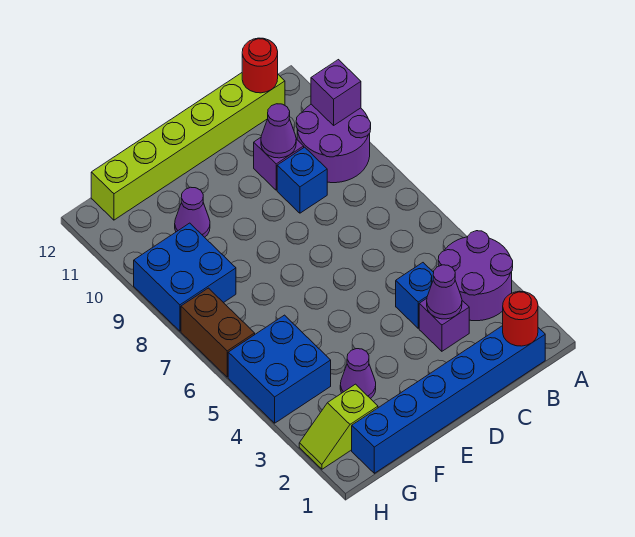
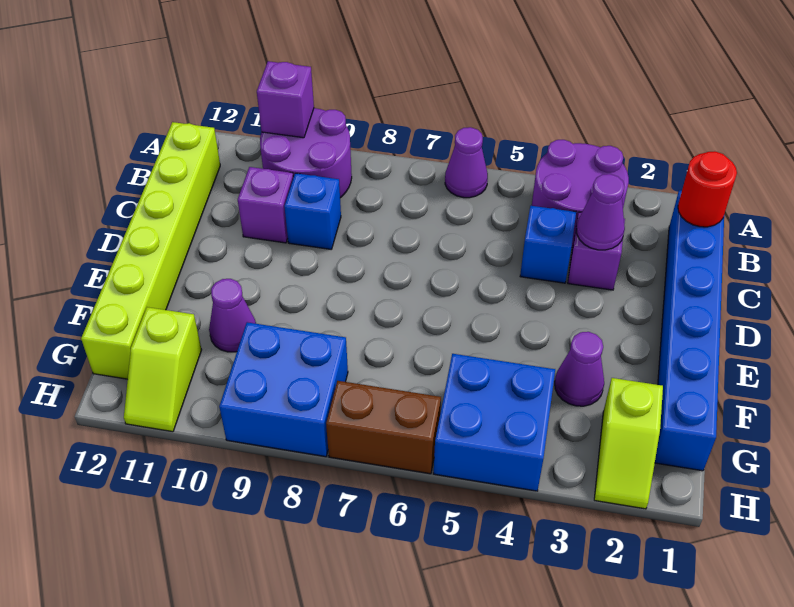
red 1x1 round brick [242,38,278,93] -> none
purple 1x1 cone [261,104,296,158] -> purple 1x1 cone moved to [445,127,488,198]
none -> lime 1x2 slope [124,307,202,432]

